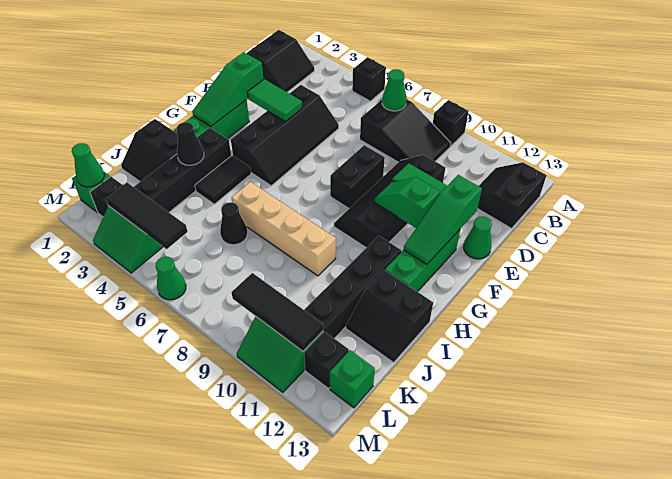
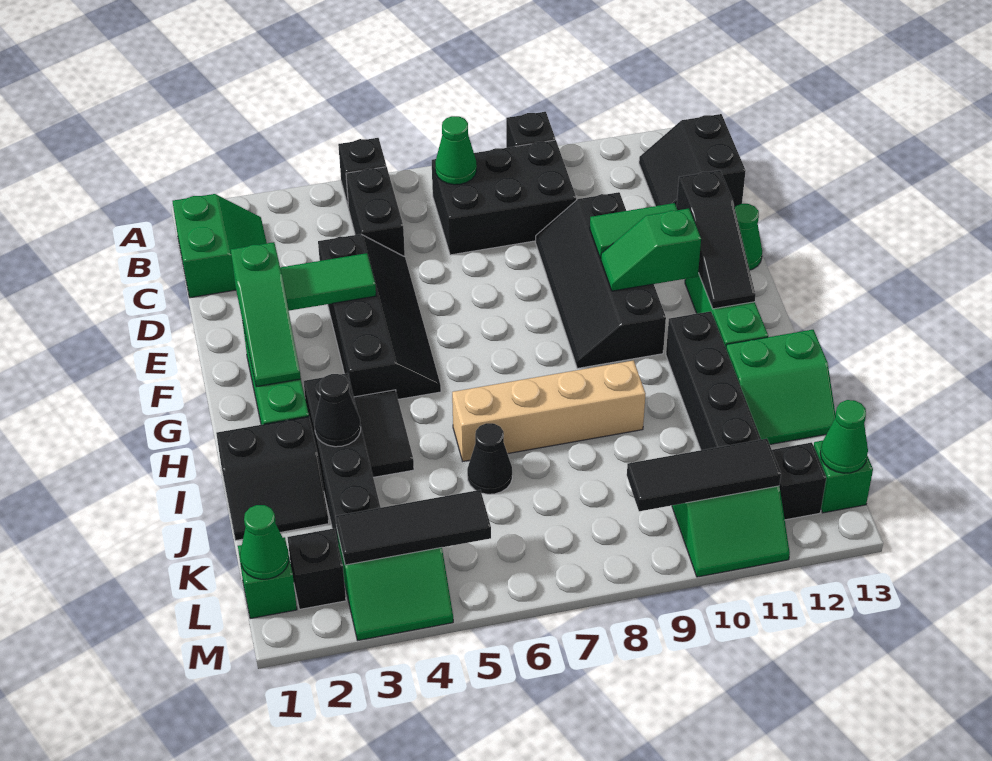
black 2x2 slope [247,30,314,92] -> green 2x2 slope [172,194,267,298]
black 2x3 slope [360,100,451,162] -> black 2x3 brick [432,140,576,255]
black 1x2 brick [330,145,385,208] -> black 1x2 brick moved to [346,167,405,257]
green 1x3 slope [404,175,482,264] -> black 1x3 slope [677,170,756,309]
black 2x2 slope [346,270,433,362] -> green 2x2 slope [726,330,836,444]
green 1x1 cone [156,257,186,300] -> green 1x1 cone moved to [820,400,868,473]

